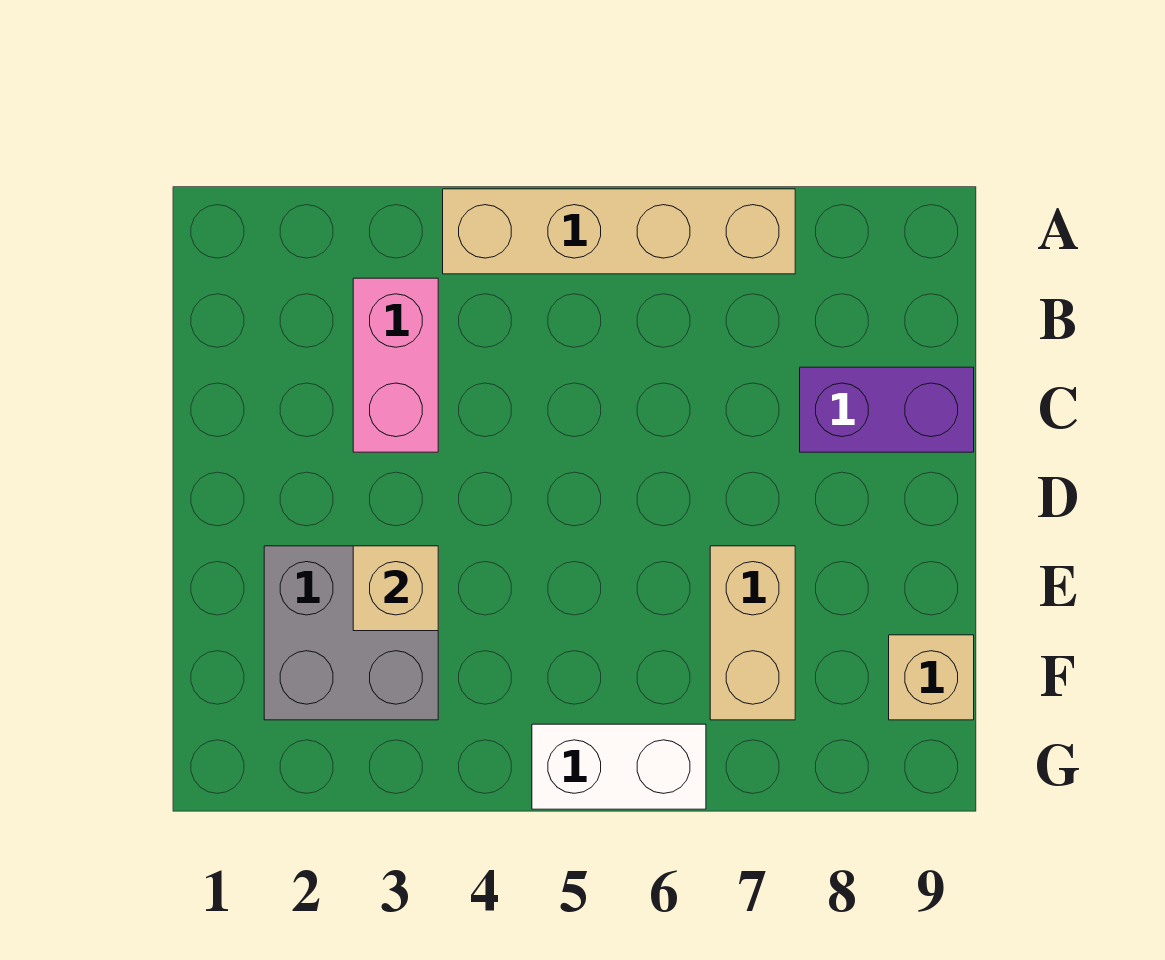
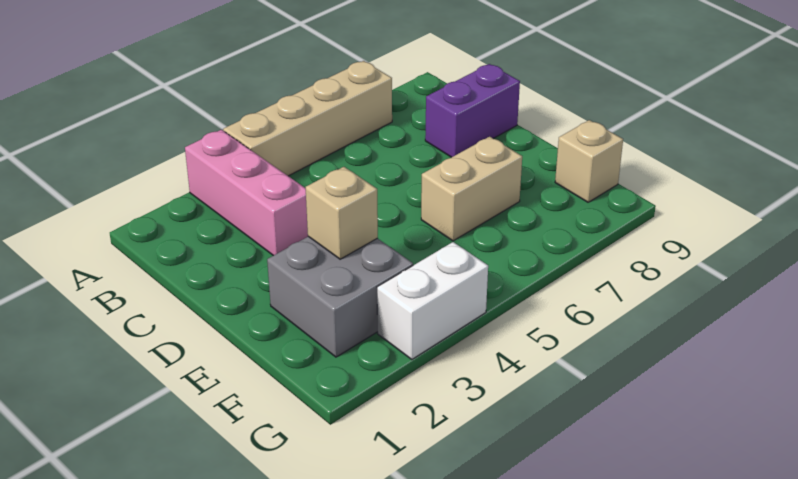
pink 1x2 brick [353,278,438,452] -> pink 1x3 brick [185,130,308,256]
tan 1x2 brick [710,546,795,720] -> tan 1x2 brick turned to [421,137,522,241]
white 1x2 brick [532,724,706,809] -> white 1x2 brick moved to [377,242,488,359]

